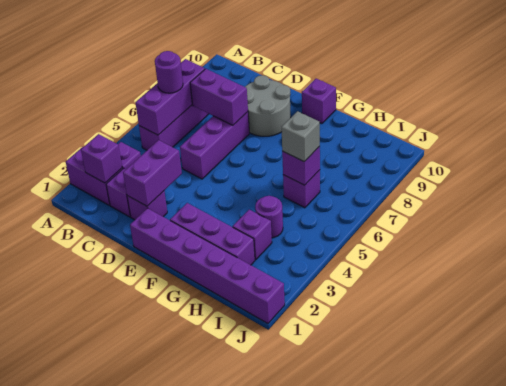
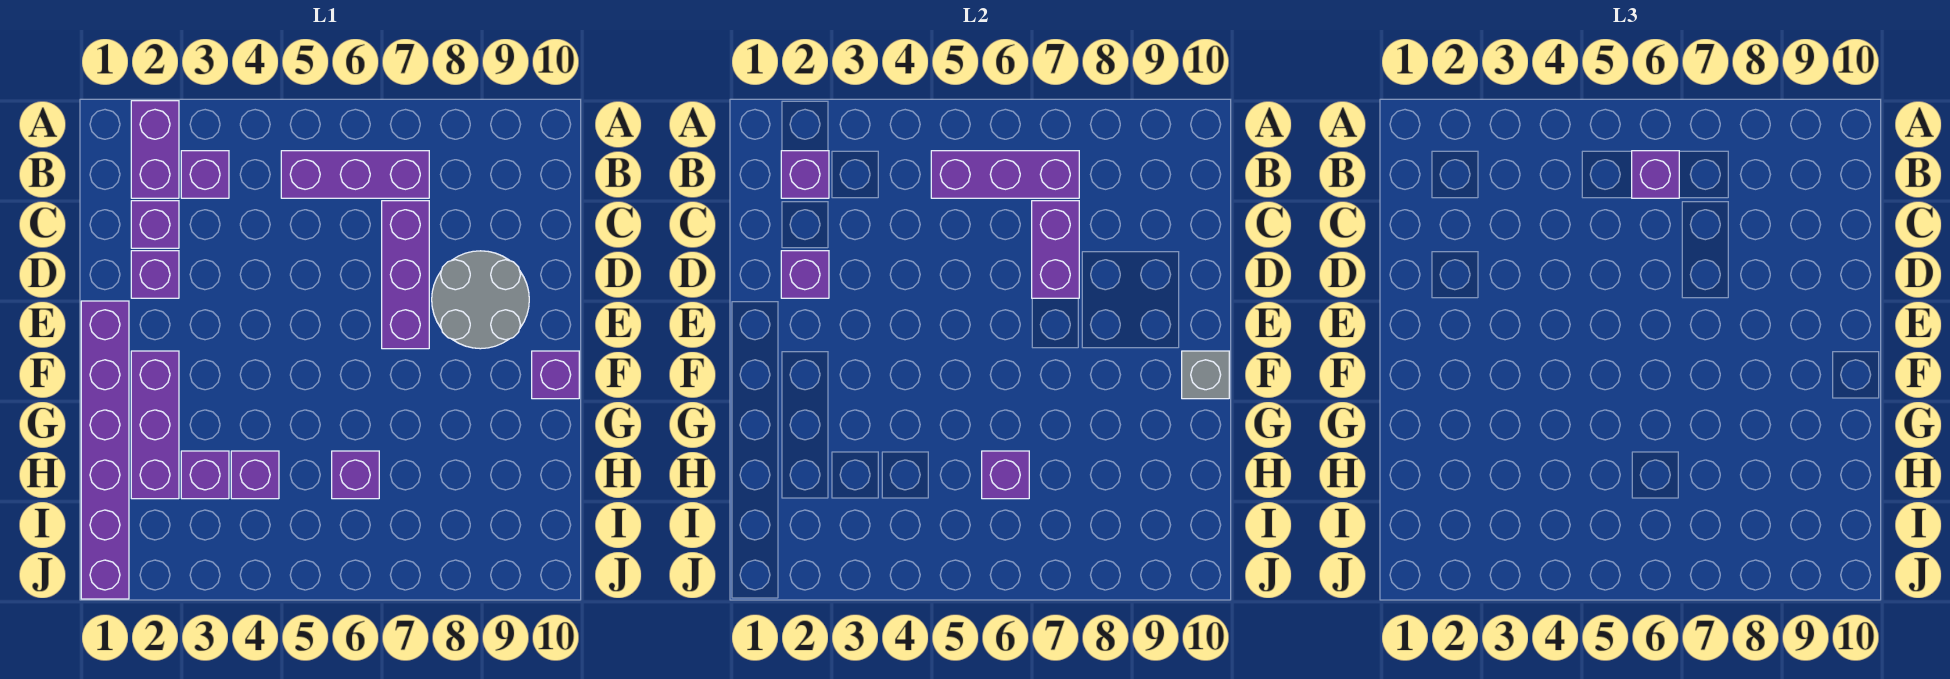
purple 1x1 round brick [155,51,183,93] -> purple 1x1 brick [1632,151,1679,198]
purple 1x2 brick [123,140,182,206] -> purple 1x1 brick [781,251,829,298]
purple 1x3 brick [180,112,250,179] -> purple 1x3 brick turned to [382,201,429,349]
purple 1x1 round brick [255,196,283,238] -> purple 1x1 brick [231,451,279,499]
grey 1x1 brick [282,111,320,162] -> grey 1x1 brick moved to [1182,351,1229,399]

